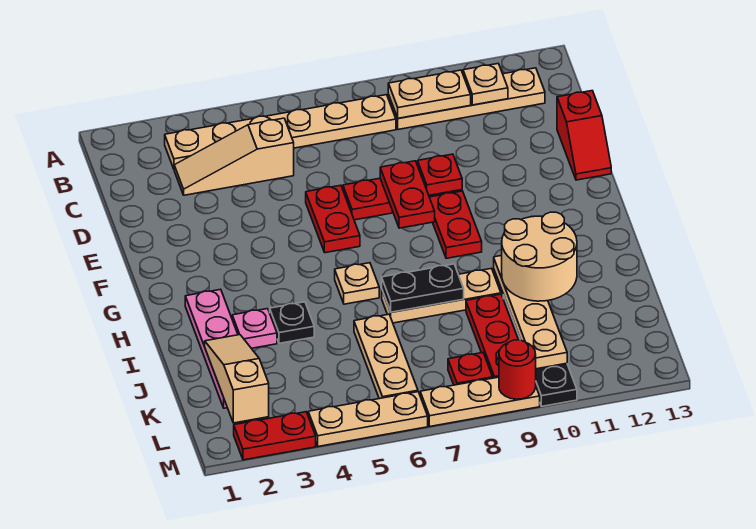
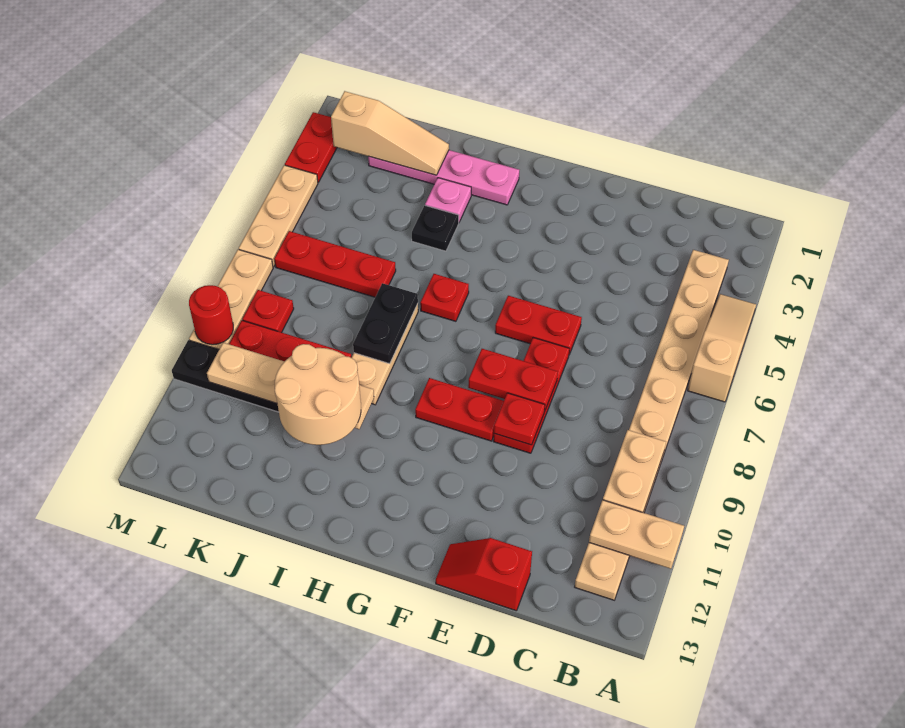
tan 1x1 plate [463,64,508,105] -> tan 1x2 plate [589,500,684,569]
tan 1x3 slope [174,118,294,195] -> tan 1x3 slope moved to [688,294,756,402]
tan 1x1 plate [335,263,379,304] -> red 1x1 plate [420,274,469,321]
tan 1x3 plate [354,314,418,399] -> red 1x3 plate [274,231,396,297]

